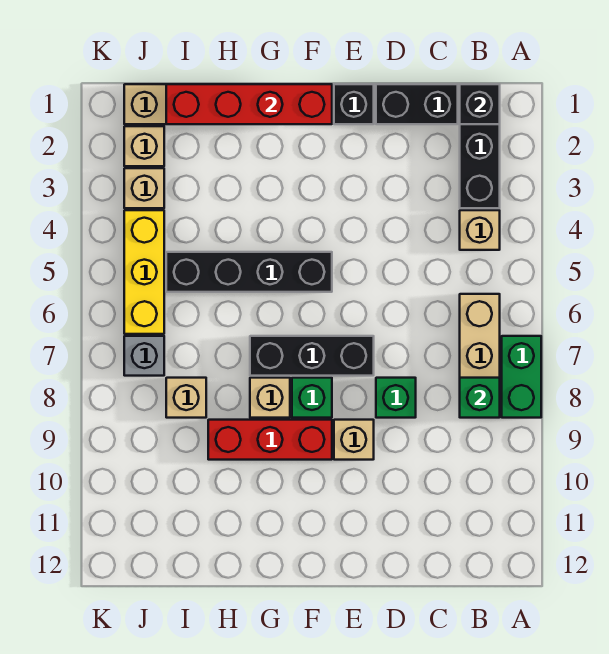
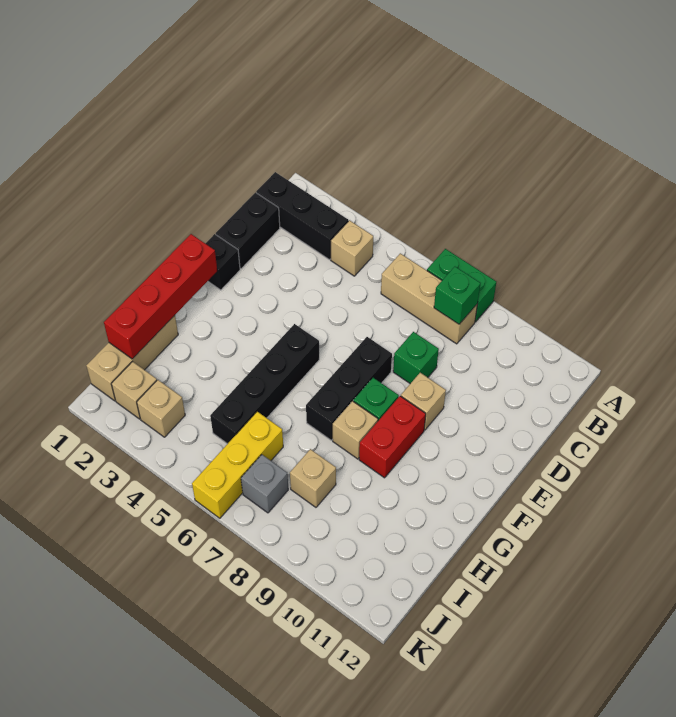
black 1x1 brick [460,84,500,124] -> none
red 1x3 brick [208,420,332,460] -> red 1x2 brick [359,396,426,478]
yellow 1x3 brick [124,210,164,334] -> yellow 1x3 brick turned to [192,412,283,518]

